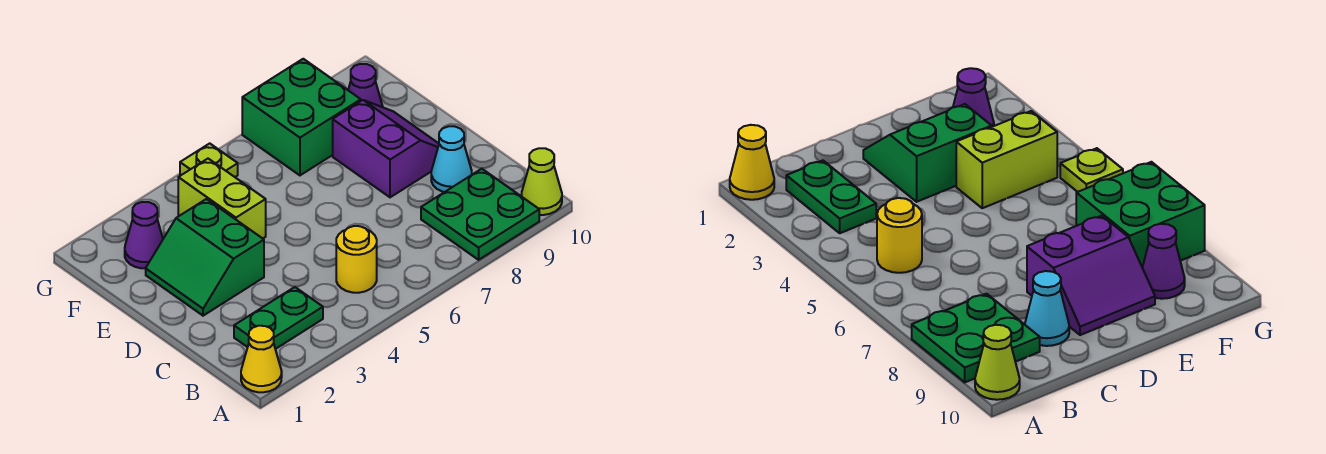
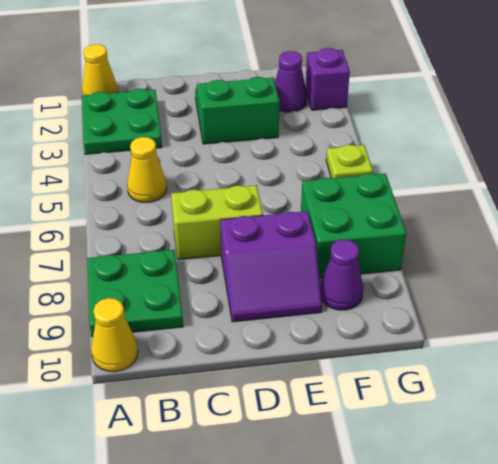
lime 1x1 cone [521,148,562,215] -> yellow 1x1 cone [91,298,138,372]
green 1x2 plate [234,287,323,349] -> green 2x2 plate [82,89,162,154]
yellow 1x1 round brick [336,226,377,293] -> yellow 1x1 cone [127,137,167,202]
cyan 1x1 cone [431,126,472,192] -> none
lime 1x2 brick [178,159,266,238] -> lime 1x2 brick moved to [171,185,263,260]
none -> purple 1x1 brick [305,48,350,110]

